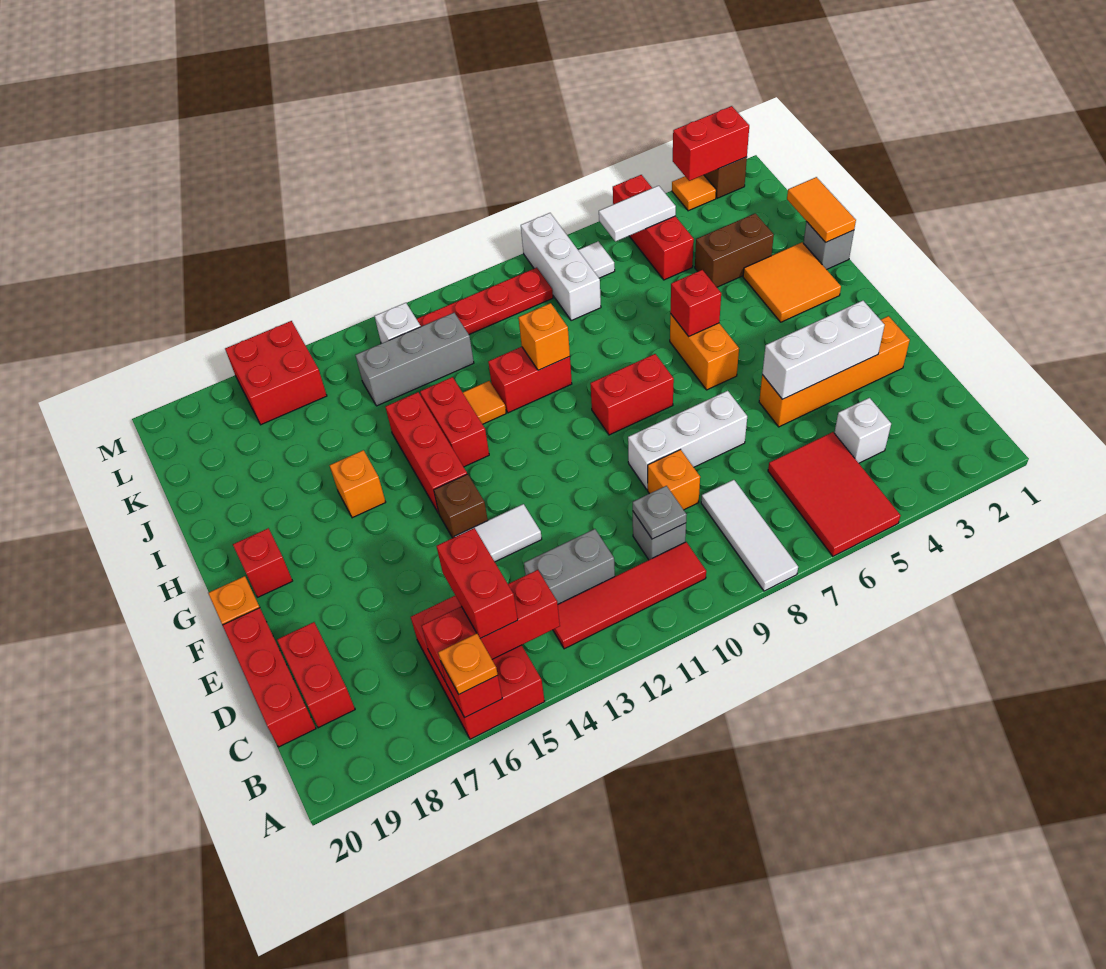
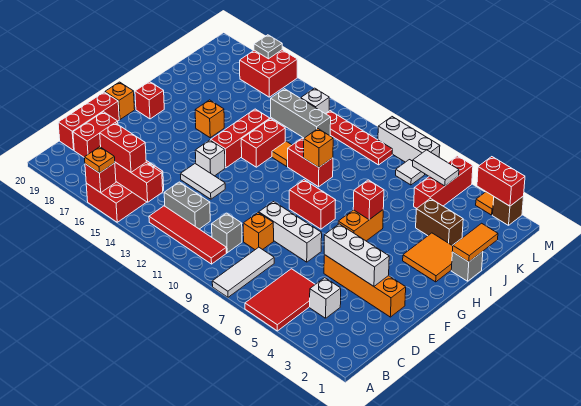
red 1x2 brick [437,528,518,639] -> red 1x2 brick turned to [100,123,146,172]
grey 1x1 plate [633,486,687,539] -> grey 1x1 plate moved to [254,35,282,59]
brown 1x1 brick [434,474,488,538] -> white 1x1 brick [195,140,225,176]
white 1x3 brick [521,213,601,321] -> white 1x3 brick turned to [378,117,440,162]

